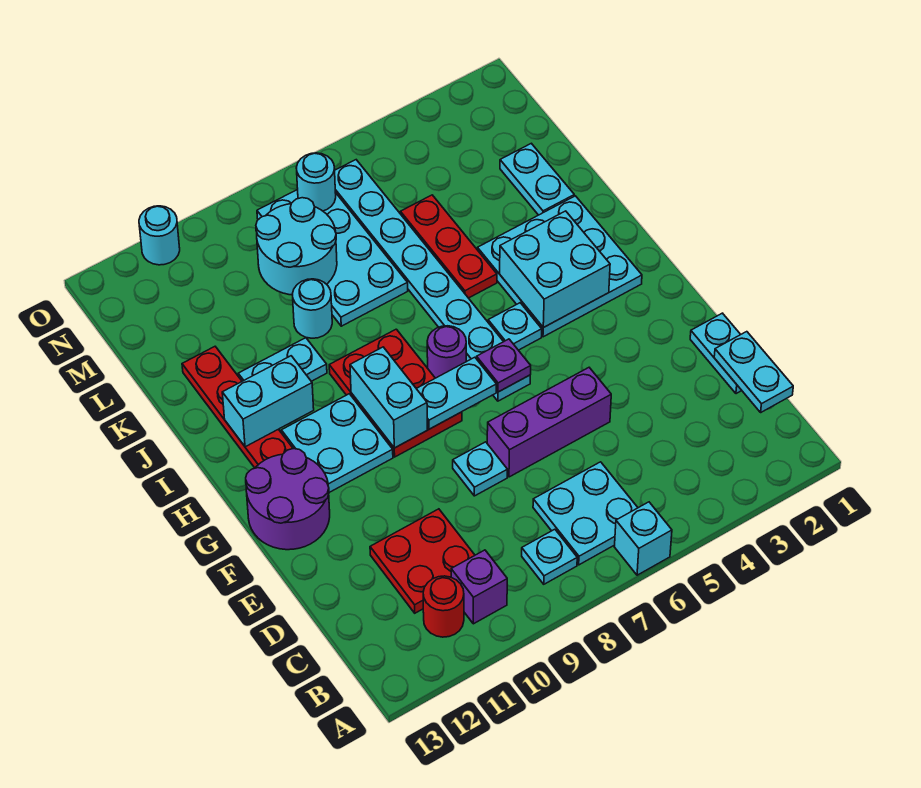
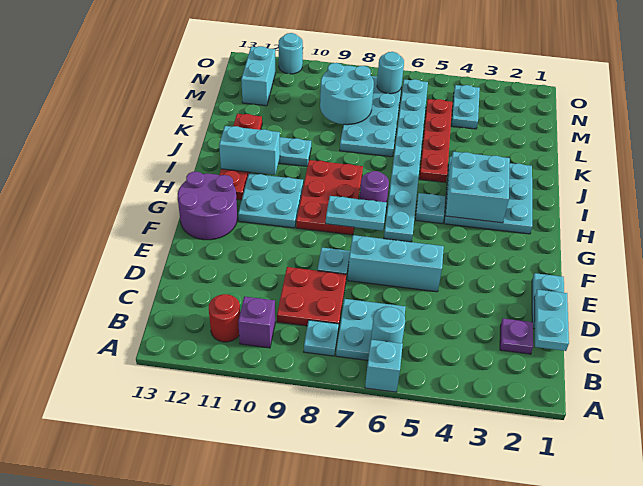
red 2x2 plate [370,509,475,613] -> red 2x2 plate moved to [277,267,346,330]
purple 1x3 brick [487,368,611,477] -> cyan 1x3 brick [348,235,444,292]
purple 1x1 plate [477,339,531,392] -> purple 1x1 plate moved to [500,318,533,354]
cyan 1x2 brick [350,347,427,448] -> cyan 1x2 brick moved to [241,46,275,106]
red 1x3 plate [401,195,497,298] -> red 1x4 plate [419,99,453,182]
cyan 1x2 plate [500,143,574,215] -> cyan 1x2 plate moved to [451,85,480,129]
cyan 1x1 round brick [292,279,332,338] -> cyan 1x1 round brick moved to [371,307,405,343]

